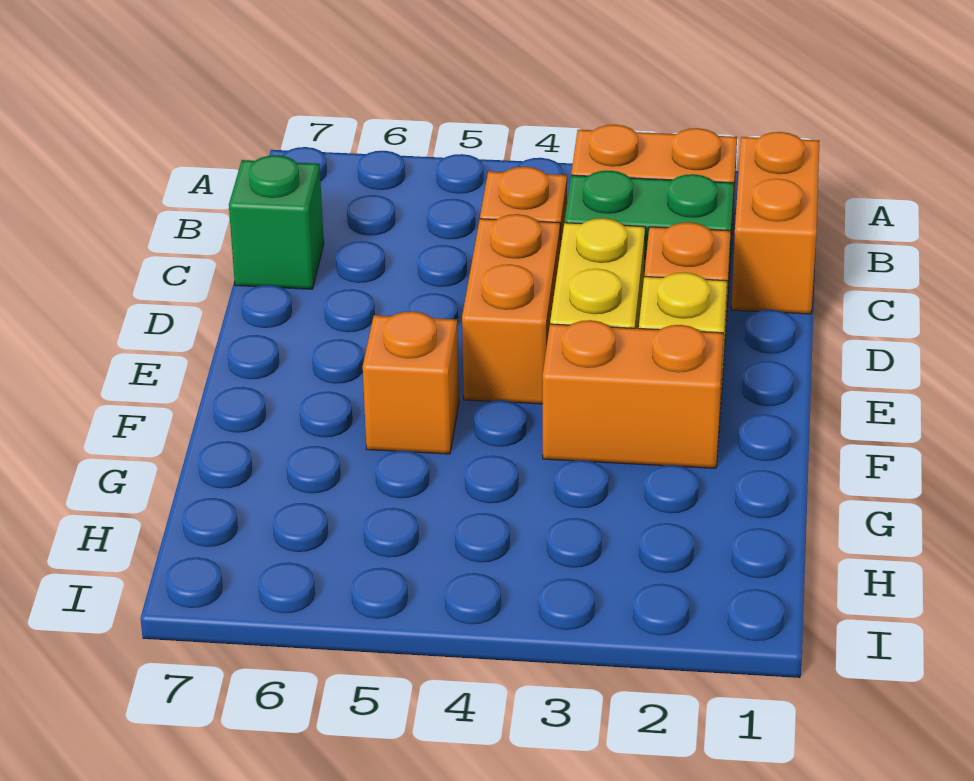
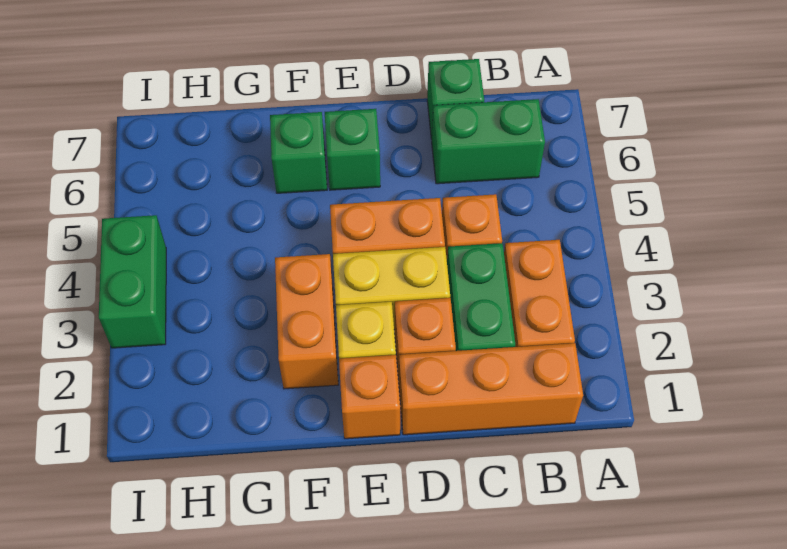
orange 1x2 brick [731,132,819,314] -> orange 1x3 brick [398,343,583,435]
none -> green 1x2 brick [432,99,545,184]
none -> green 1x1 brick [325,109,380,190]
orange 1x1 brick [363,311,459,454] -> orange 1x1 brick moved to [339,355,400,439]
none -> green 1x1 brick [270,112,327,193]
none -> green 1x2 brick [99,215,166,348]

